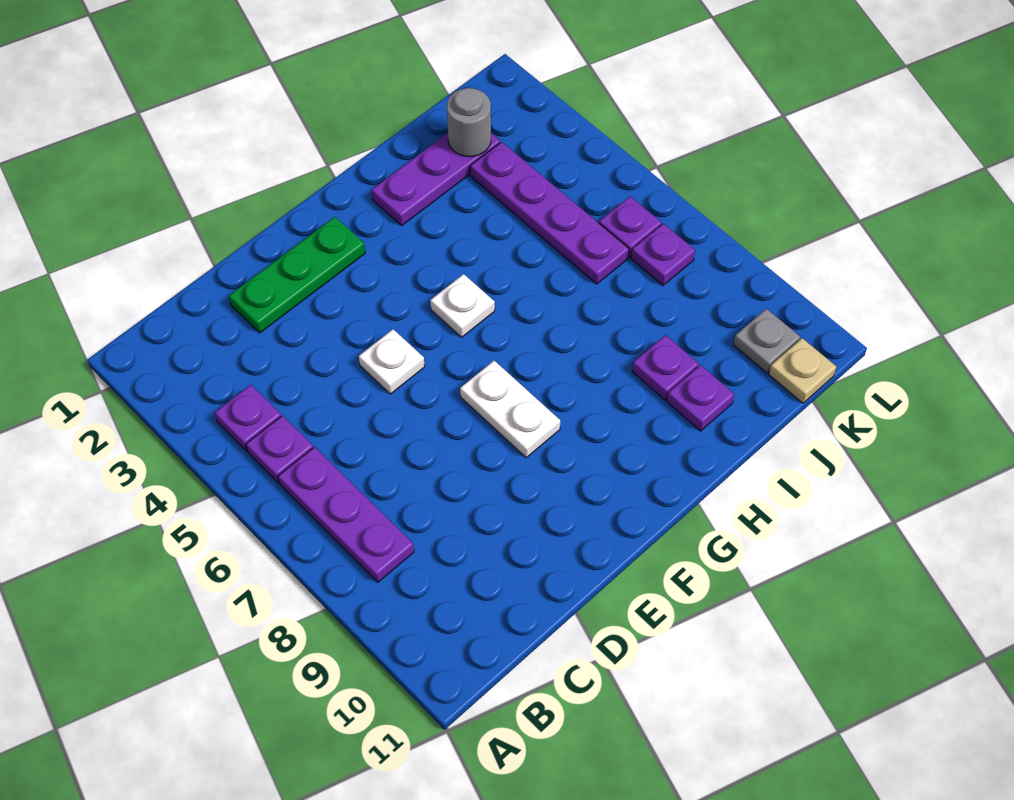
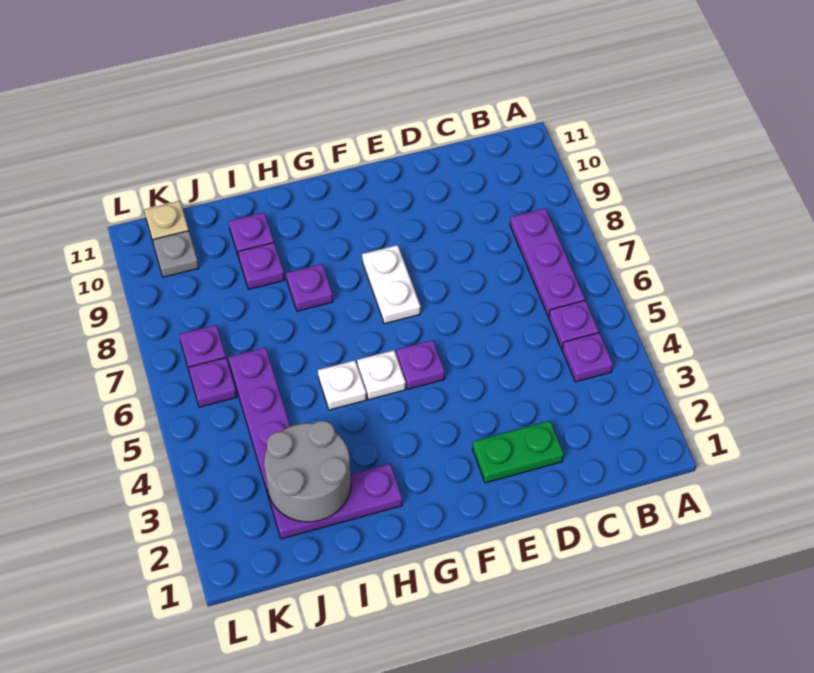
green 1x3 plate [229,217,365,333] -> green 1x2 plate [472,421,564,483]
white 1x1 plate [359,329,425,394] -> white 1x1 plate moved to [318,360,366,410]
none -> purple 1x1 plate [396,340,445,389]
none -> purple 1x1 plate [286,264,333,311]
grey 1x1 round brick [447,88,491,157] -> grey 2x2 round brick [264,421,351,522]

